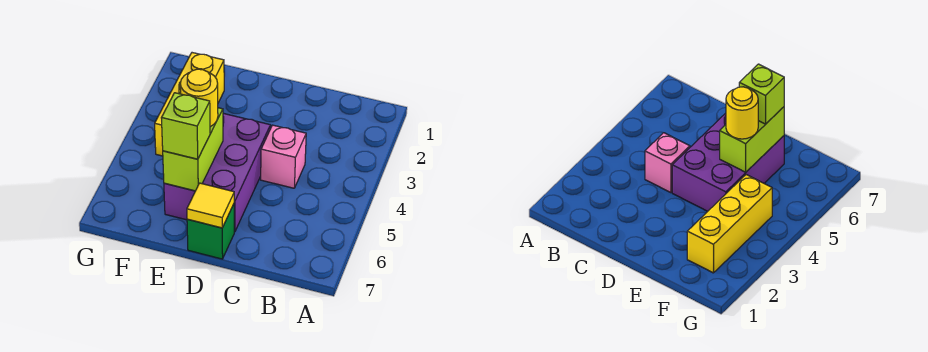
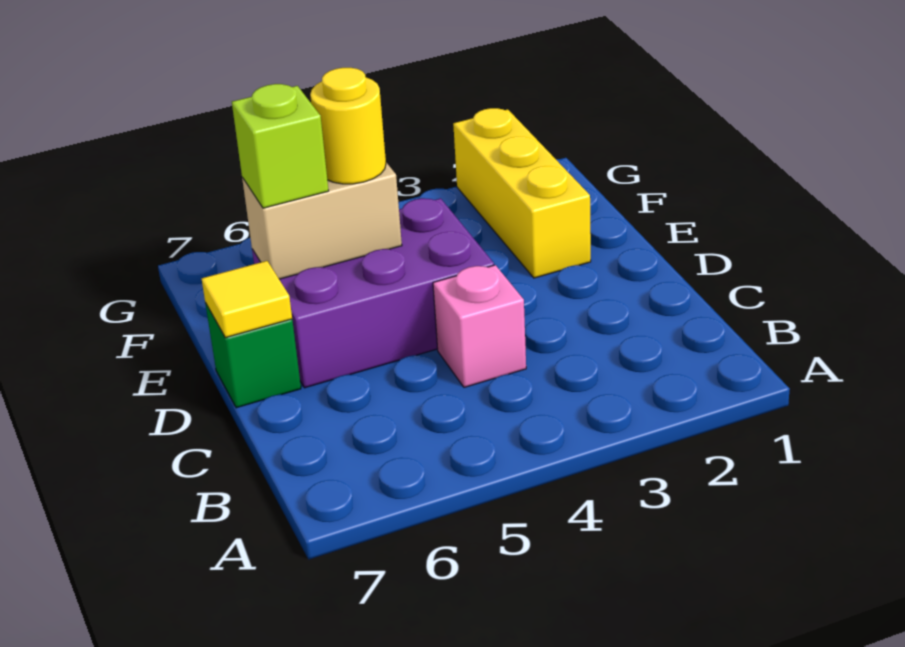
lime 1x2 brick [163,108,223,191] -> tan 1x2 brick [242,162,402,279]
yellow 1x3 brick [155,53,224,156] -> yellow 1x3 brick turned to [453,108,591,278]

